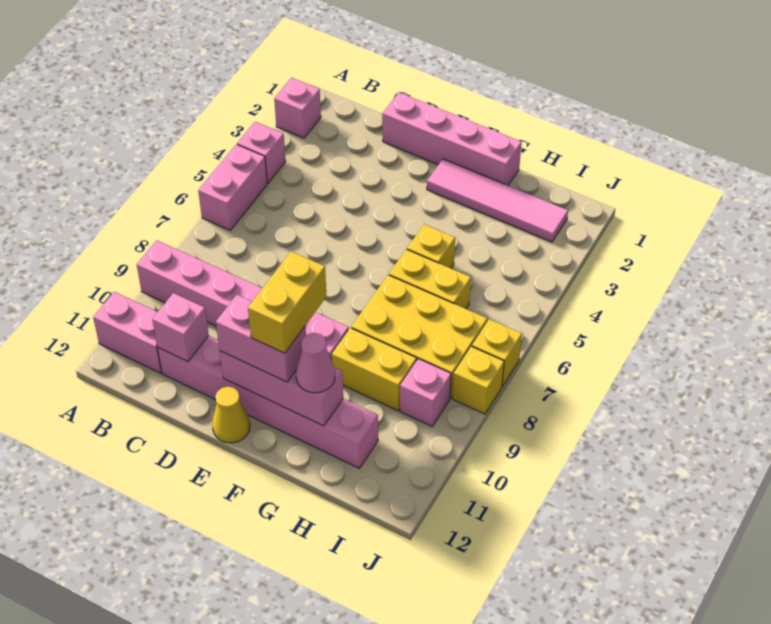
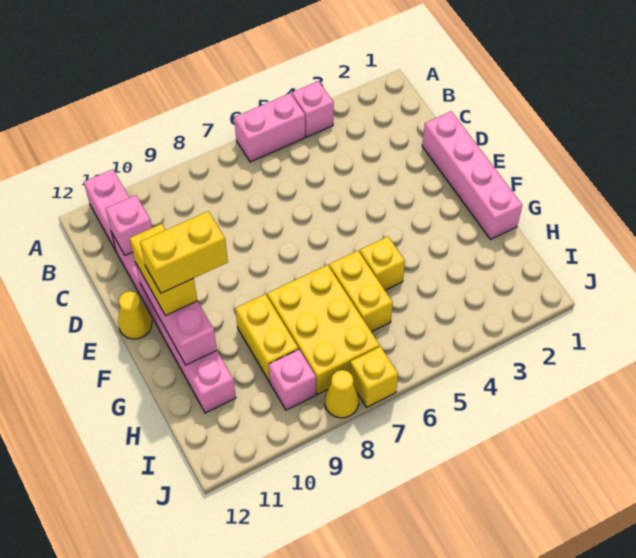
pink 1x1 brick [274,78,321,138] -> none
pink 1x6 brick [137,240,349,361] -> none
pink 1x2 brick [216,295,306,382] -> yellow 1x2 brick [130,224,197,316]
pink 1x4 tile [427,159,568,242] -> none
pink 1x1 cone [296,333,335,393] -> none
yellow 1x1 brick [452,346,504,414] -> yellow 1x1 cone [325,370,359,418]

